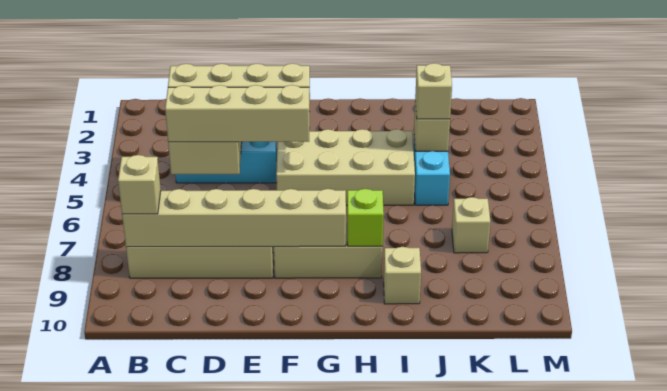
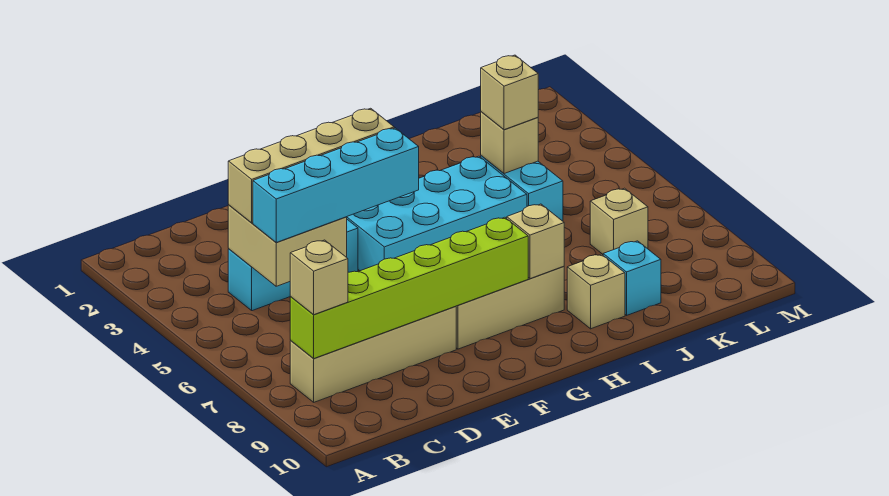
tan 1x6 brick [122,189,346,247] -> lime 1x6 brick [290,217,528,359]
tan 1x4 brick [165,85,310,142] -> cyan 1x4 brick [253,128,419,242]
tan 2x4 brick [276,129,415,205] -> cyan 2x4 brick [347,156,527,271]
lime 1x1 brick [347,189,384,246] -> tan 1x1 brick [507,204,564,279]
none -> cyan 1x1 brick [603,241,661,315]

